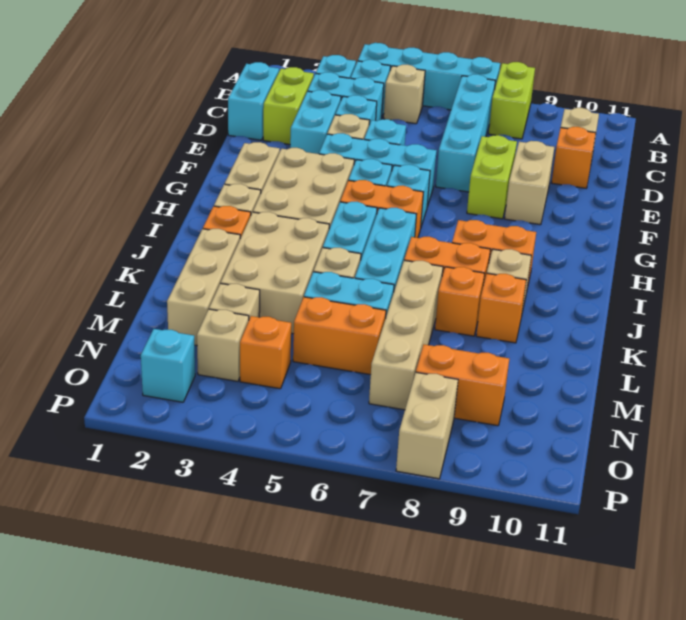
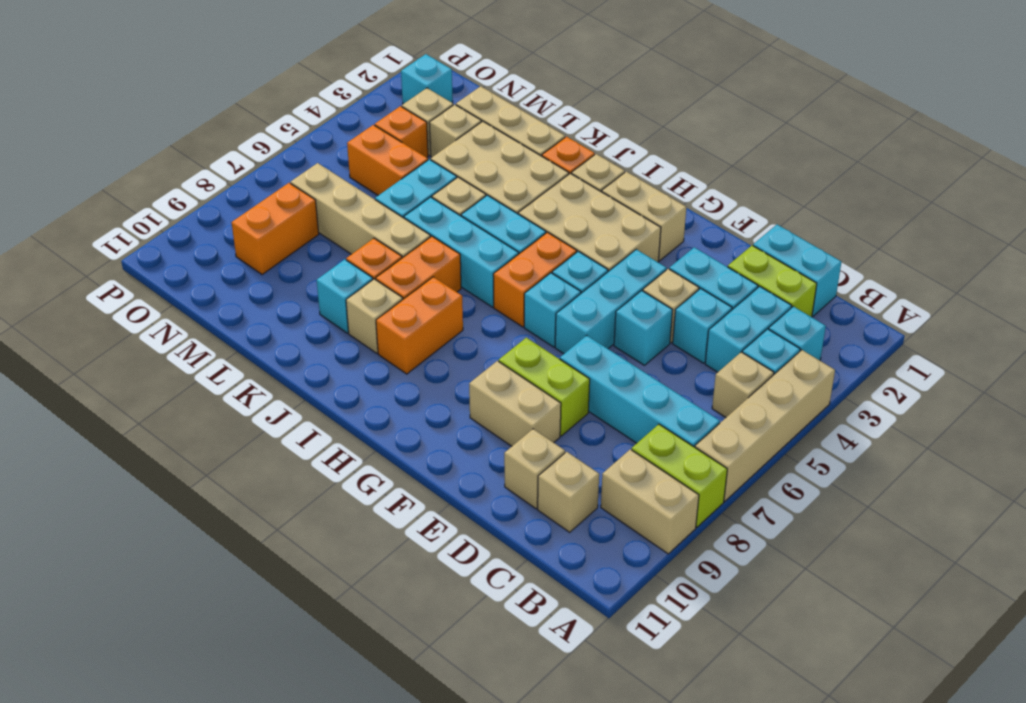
cyan 1x4 brick [358,43,500,110] -> tan 1x4 brick [695,350,835,501]
orange 1x1 brick [552,127,596,188] -> tan 1x1 brick [504,429,565,509]
orange 1x1 brick [476,273,526,343] -> cyan 1x1 brick [317,259,373,333]
orange 1x2 brick [293,297,386,375] -> orange 1x2 brick turned to [347,125,428,195]
tan 1x2 brick [396,372,458,479] -> tan 1x2 brick moved to [601,449,699,554]

